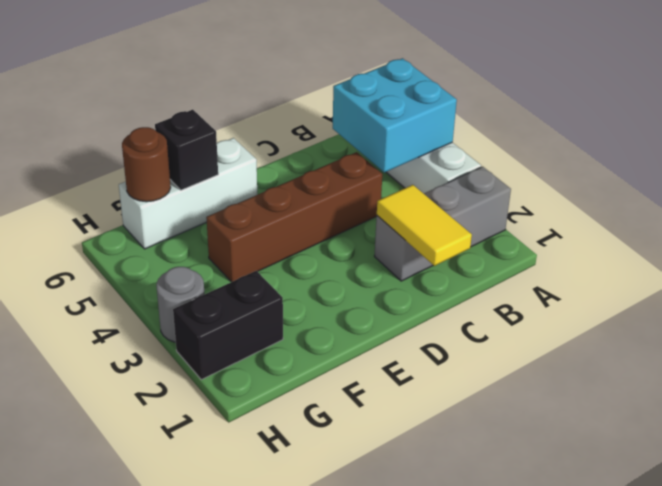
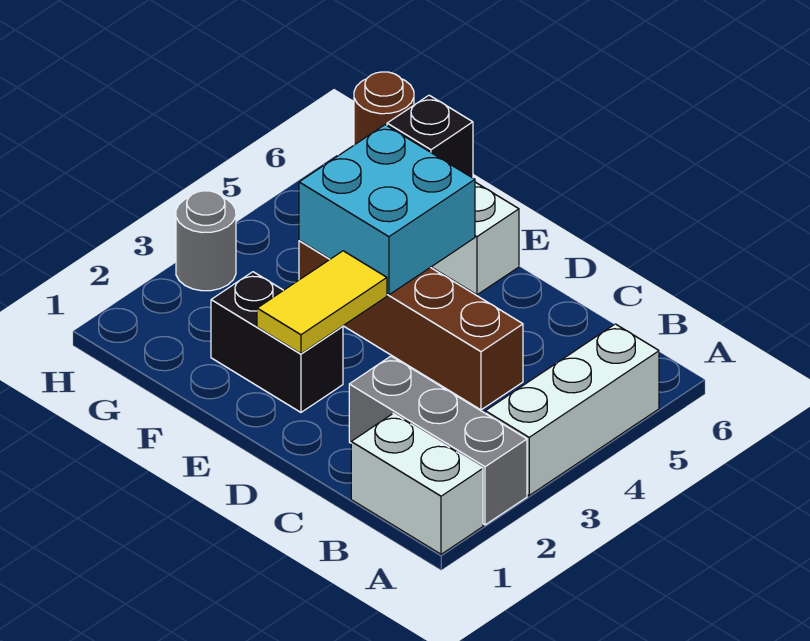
none -> white 1x2 brick [351,414,483,554]
cyan 2x2 brick [333,58,457,172] -> cyan 2x2 brick moved to [299,125,475,295]
yellow 1x2 tile [377,185,472,266] -> yellow 1x2 tile moved to [257,251,387,354]
black 1x2 brick [173,271,283,380] -> black 1x2 brick moved to [211,272,343,412]

